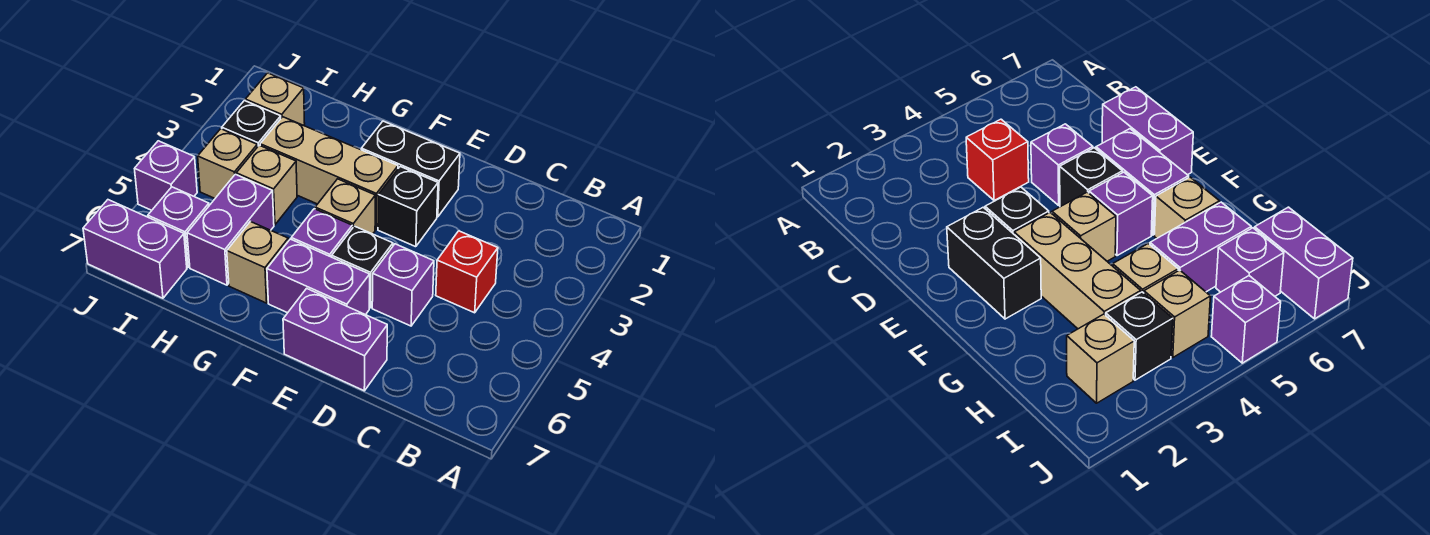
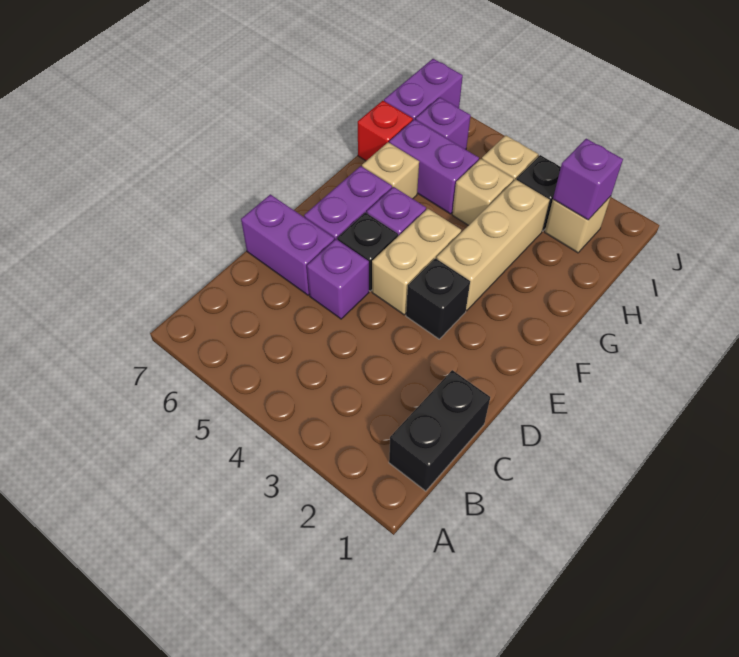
red 1x1 brick [436,231,498,313] -> red 1x1 brick moved to [358,101,413,161]
purple 1x2 brick [283,288,387,391] -> purple 1x2 brick turned to [241,194,334,295]
black 1x2 brick [361,121,460,217] -> black 1x2 brick moved to [389,370,490,491]
tan 1x1 brick [315,179,375,234] -> tan 1x2 brick [372,209,461,315]
purple 1x1 brick [134,141,197,210] -> purple 1x1 brick moved to [553,139,623,220]

